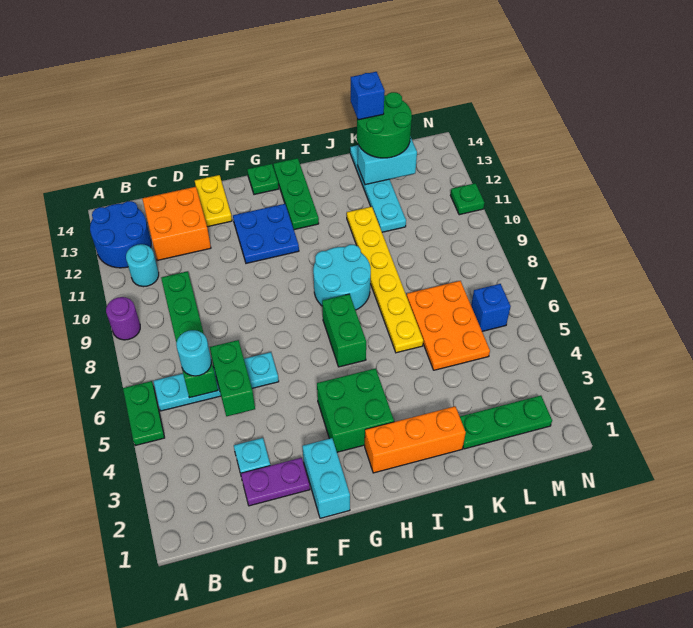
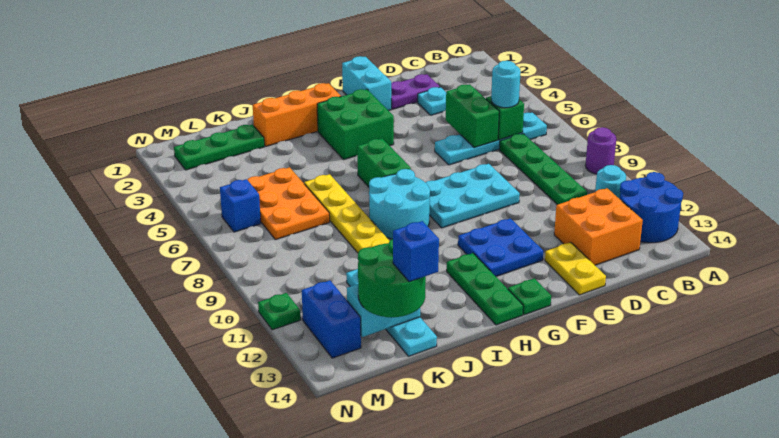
green 1x2 plate [123,381,165,446] -> none
none -> cyan 2x3 plate [425,164,520,228]
none -> blue 1x2 brick [302,281,361,358]

